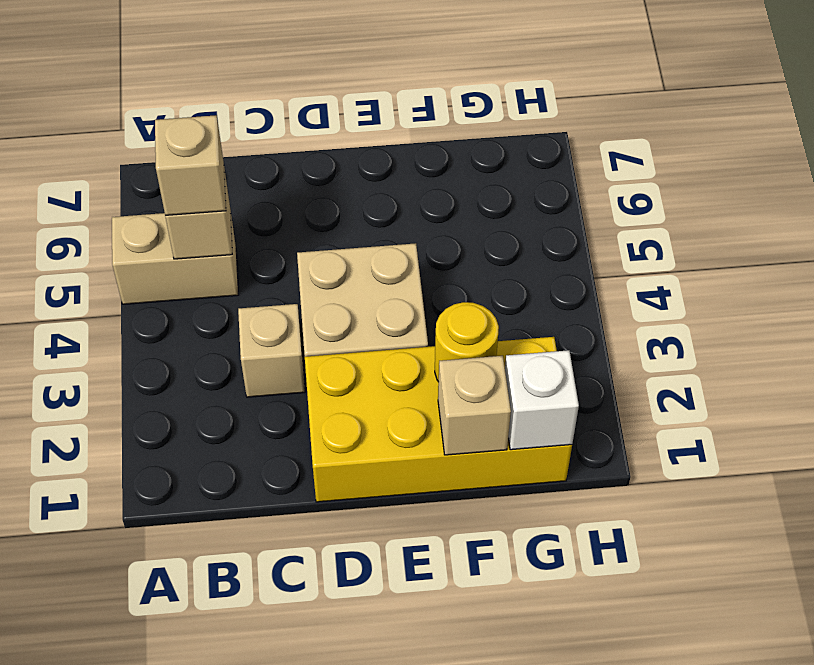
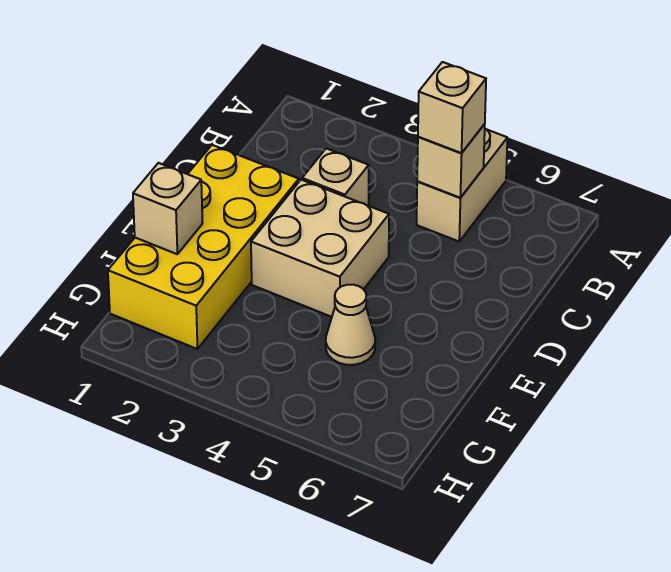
yellow 1x1 round brick [435,302,499,382] -> none
none -> tan 1x1 cone [326,285,375,365]
white 1x1 brick [505,350,579,450] -> none

